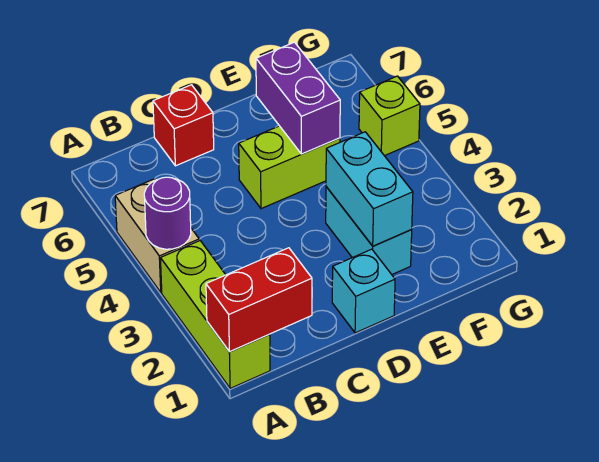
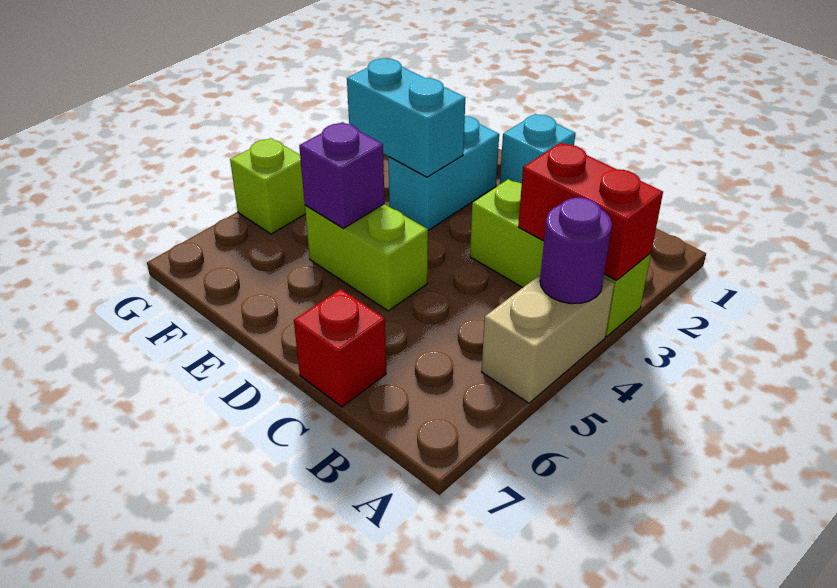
lime 1x3 brick [161,241,270,388] -> lime 1x3 brick turned to [470,179,651,337]
red 1x2 brick [206,248,312,352] -> red 1x2 brick moved to [518,143,663,281]
cyan 1x2 brick [326,132,413,246] -> cyan 1x2 brick turned to [347,58,465,177]
purple 1x2 brick [256,42,340,154] -> purple 1x1 brick [299,122,385,228]

